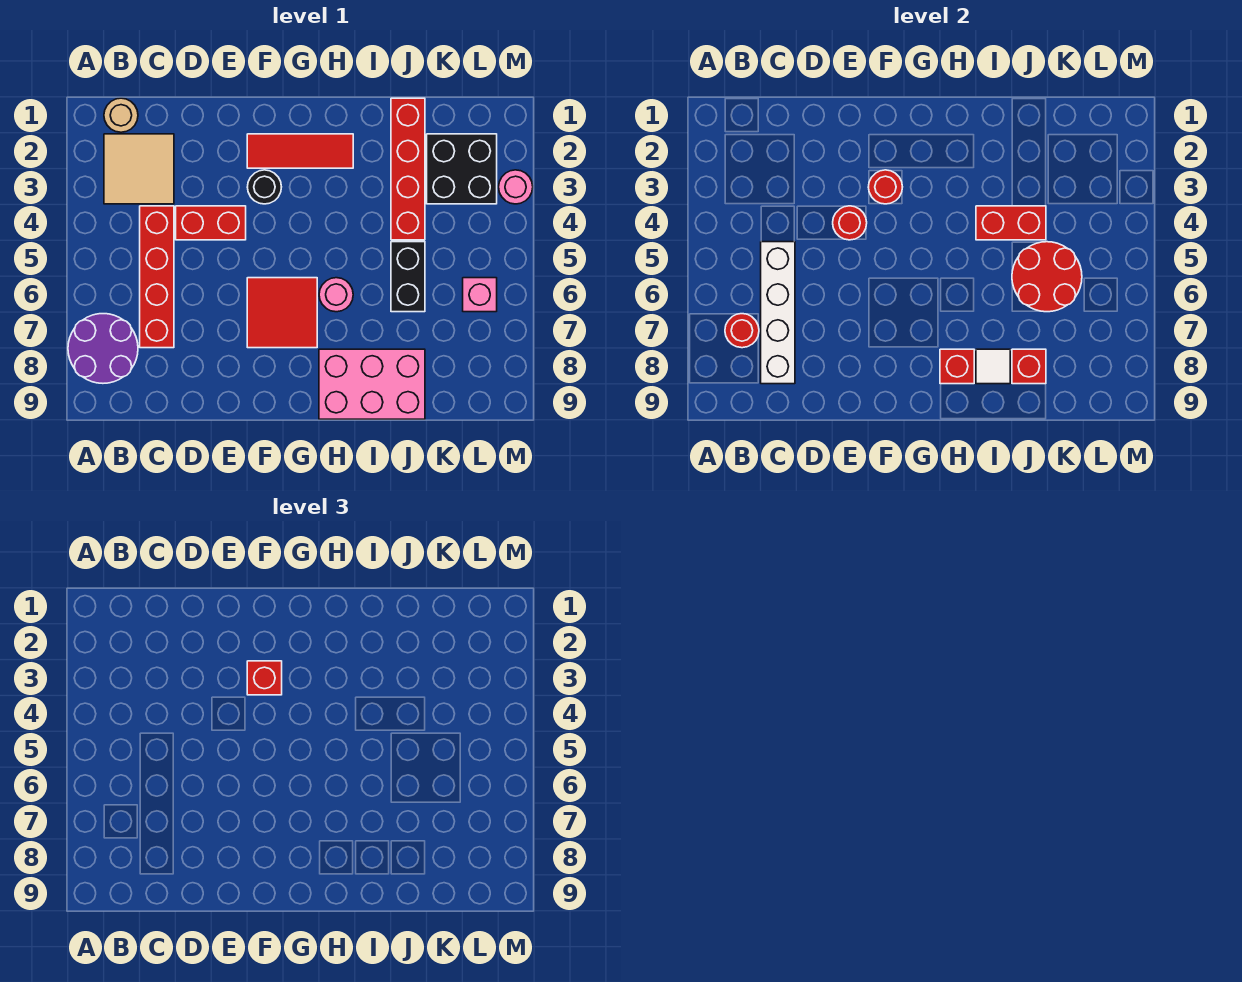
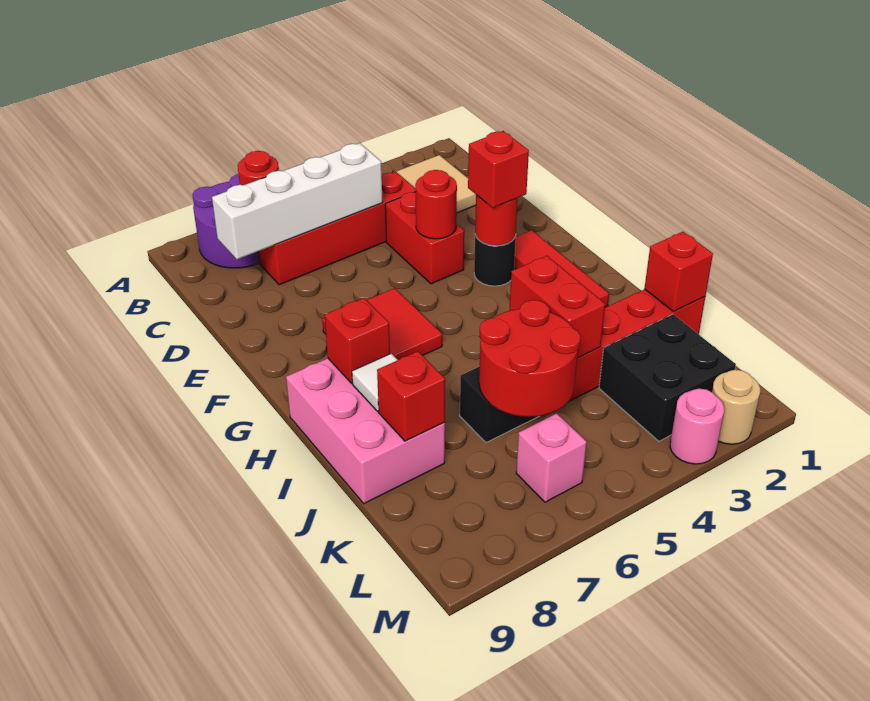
tan 1x1 round brick [104,98,138,132] -> tan 1x1 round brick moved to [712,370,760,444]
pink 1x1 round brick [319,278,353,312] -> none
none -> red 1x1 brick [644,232,713,312]

